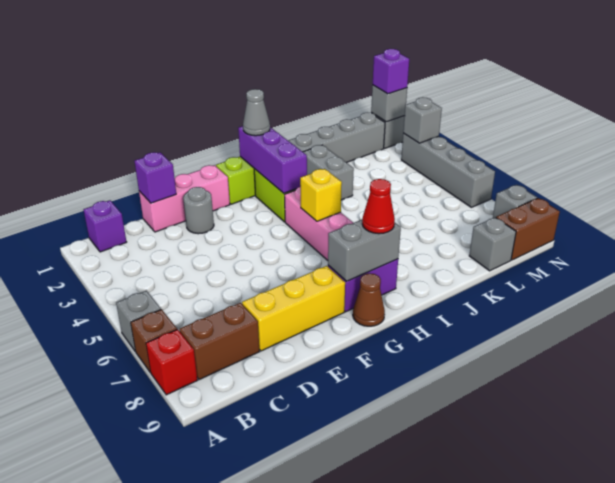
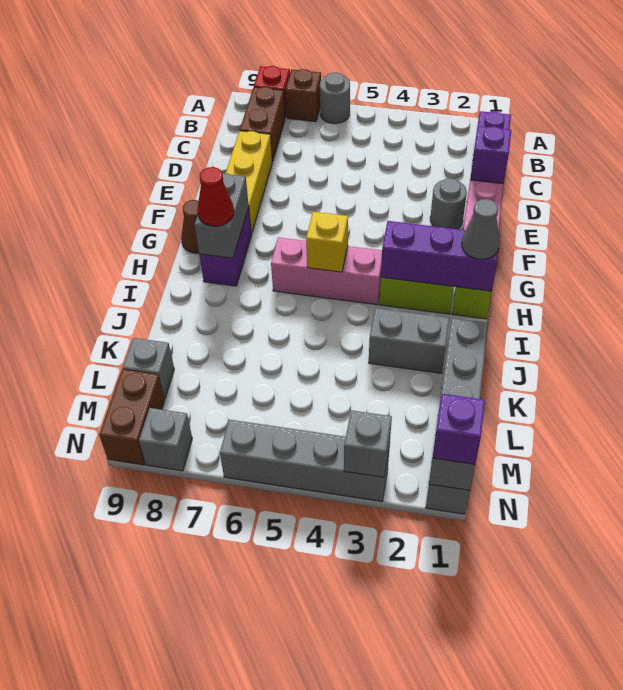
grey 1x1 brick [116,291,161,351] -> grey 1x1 round brick [320,73,350,124]

